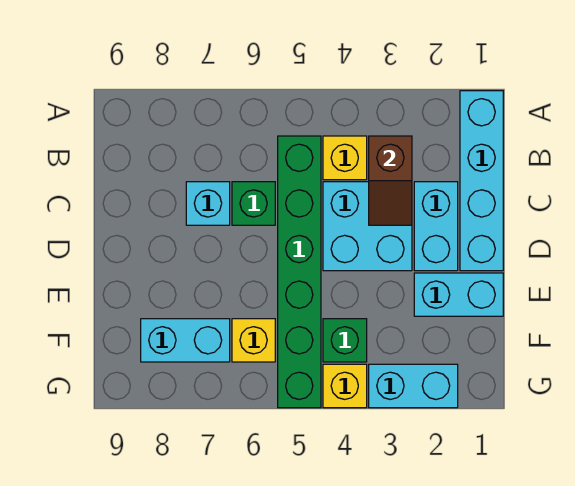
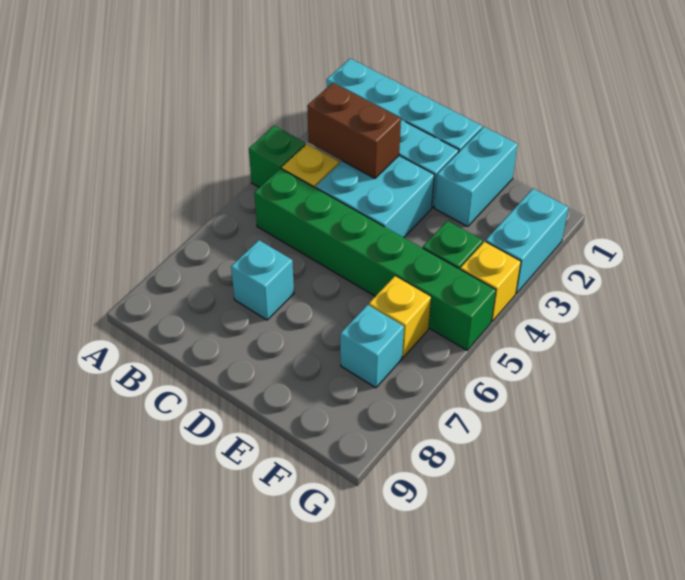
brown 1x2 slope [369,136,412,225] -> brown 1x2 brick [307,83,401,178]
green 1x1 brick [232,182,275,225] -> green 1x1 brick moved to [249,126,306,187]
cyan 1x2 brick [141,319,230,362] -> cyan 1x1 brick [340,305,404,388]

